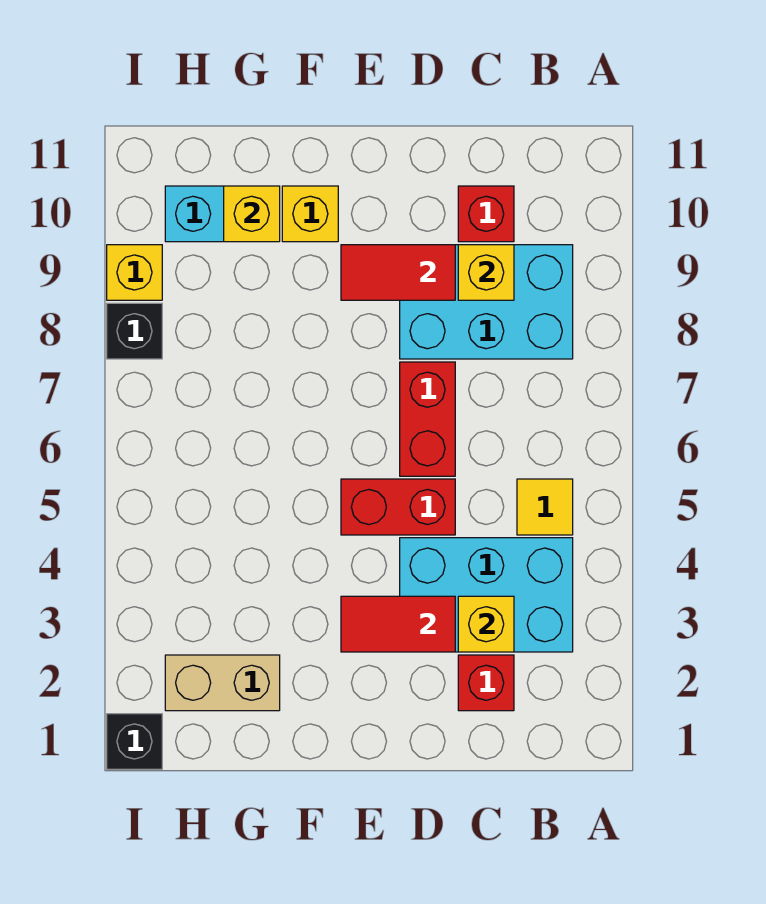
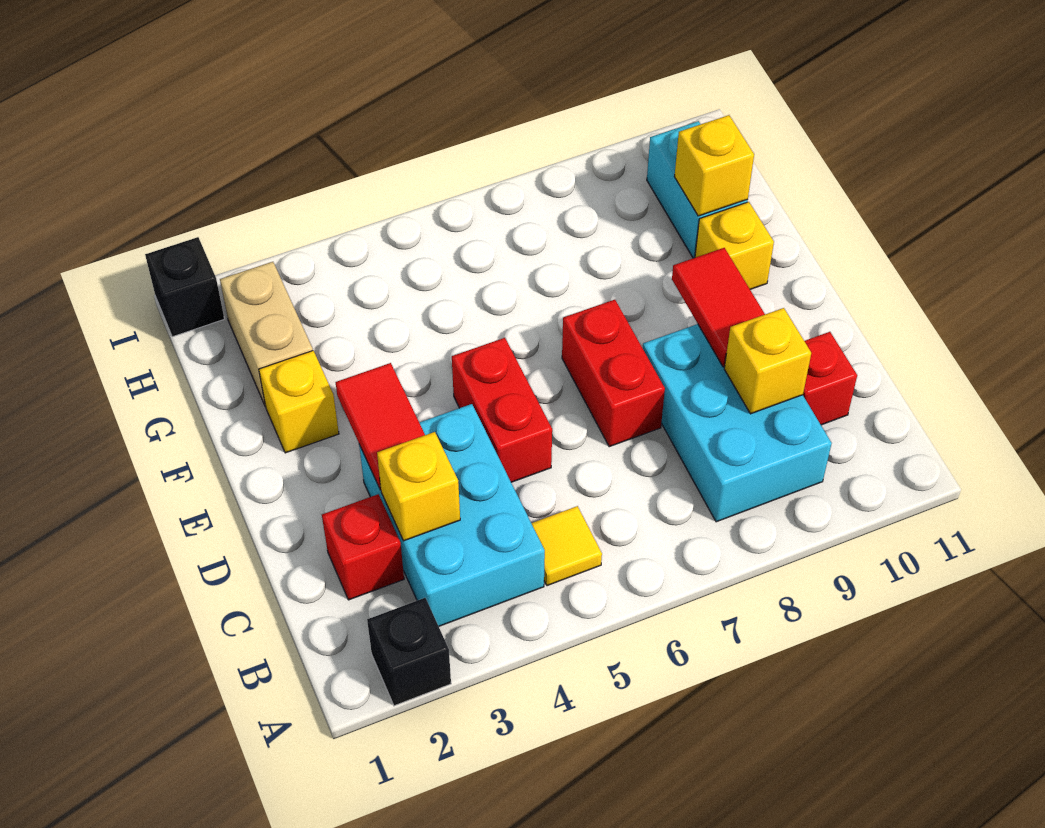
red 1x2 brick [400,362,455,476] -> red 1x2 brick turned to [562,300,665,447]
black 1x1 brick [107,303,162,359] -> black 1x1 brick moved to [367,598,451,706]
yellow 1x1 brick [107,245,162,300] -> yellow 1x1 brick moved to [259,351,339,453]

